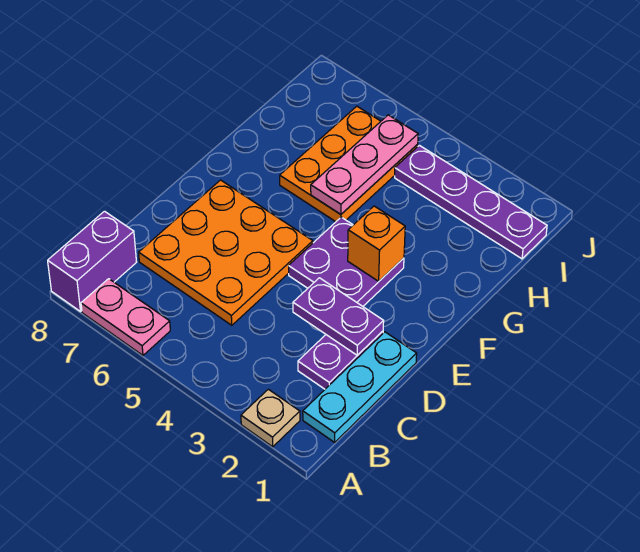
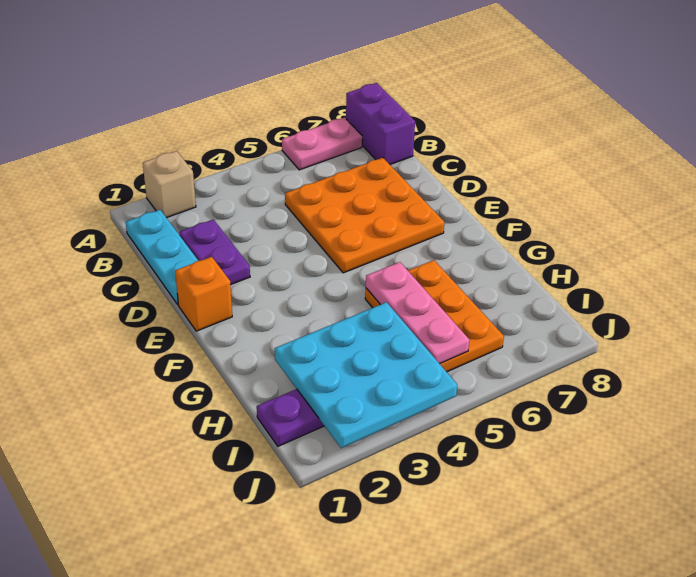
tan 1x1 plate [241,389,300,447] -> tan 1x1 brick [143,151,196,218]
purple 1x2 plate [293,278,384,355] -> none
purple 2x2 plate [289,217,404,306] -> none
orange 1x1 brick [348,206,405,281] -> orange 1x1 brick moved to [175,257,232,331]
none -> cyan 3x3 plate [275,302,457,448]

